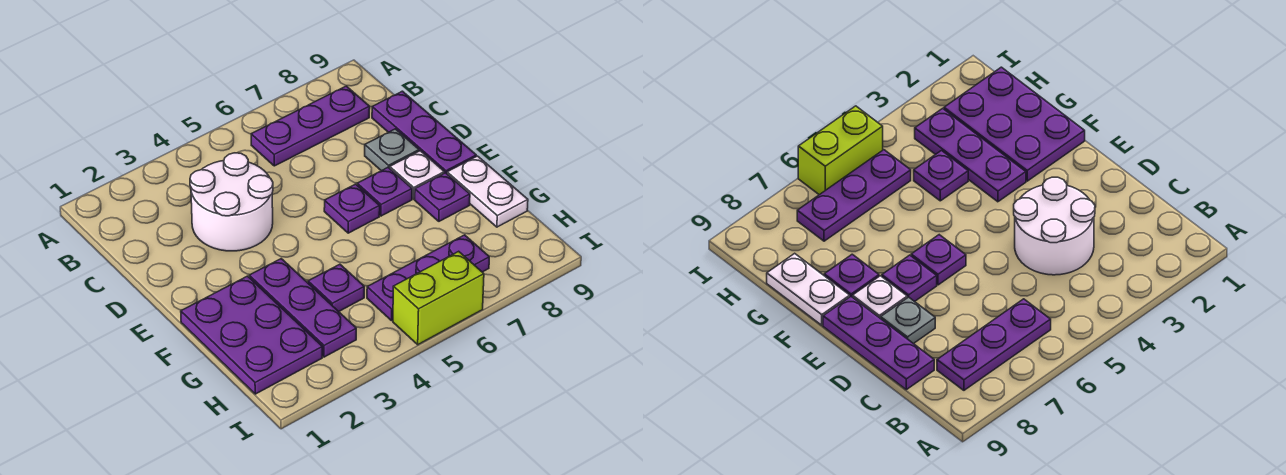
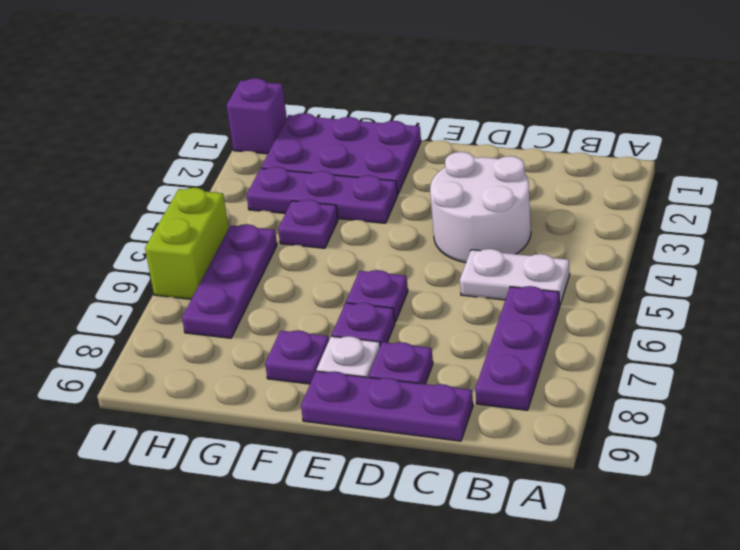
grey 1x1 plate [365,129,419,171] -> purple 1x1 plate [369,342,433,384]
white 1x2 plate [447,156,528,227] -> white 1x2 plate moved to [460,249,570,305]
none -> purple 1x1 brick [227,78,287,154]

